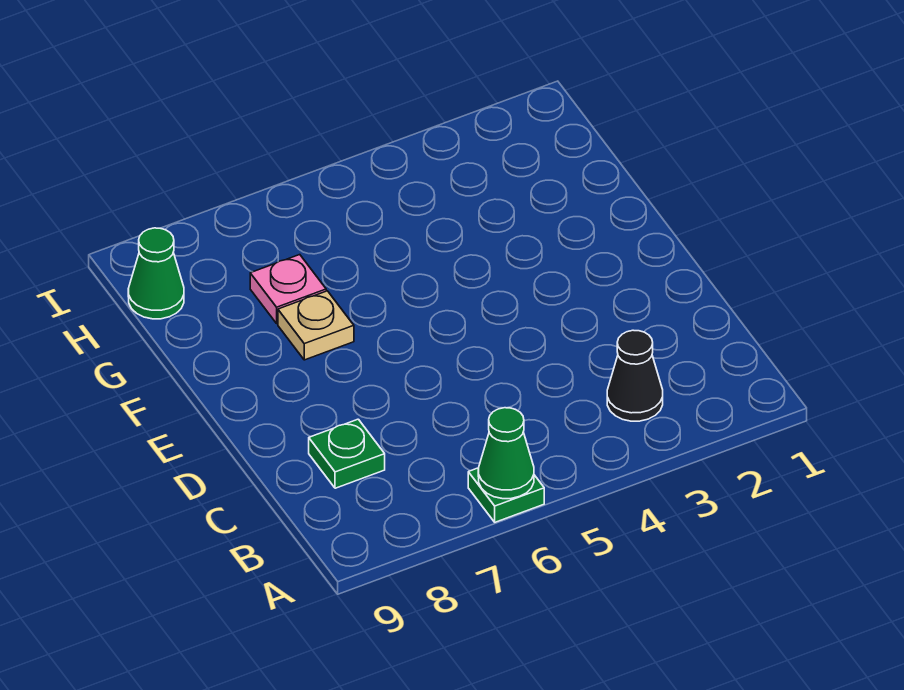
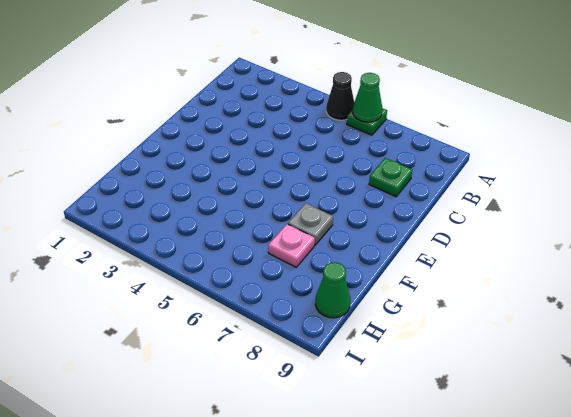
black 1x1 cone [607,330,663,421] -> black 1x1 cone moved to [326,72,354,120]
tan 1x1 plate [278,291,354,360] -> grey 1x1 plate [288,203,333,245]

